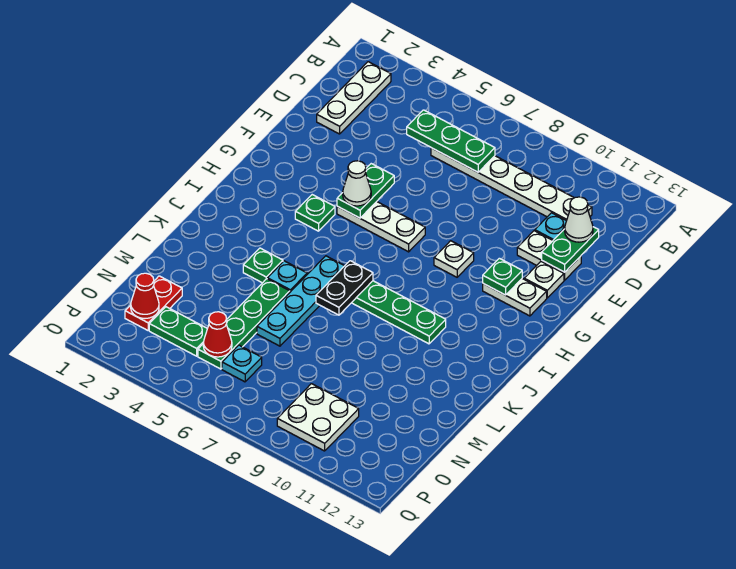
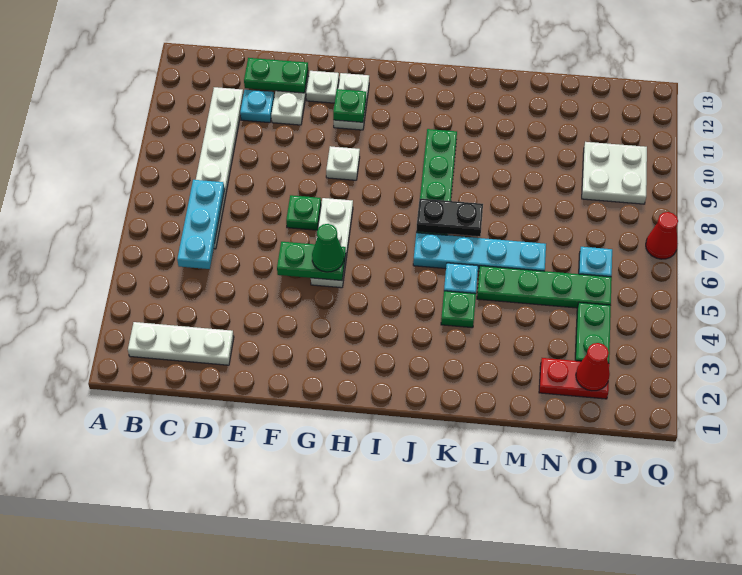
green 1x3 plate [407,110,495,172] -> cyan 1x3 plate [177,180,225,269]
white 1x1 cone [565,197,593,242] -> none
white 1x1 cone [343,161,371,206] -> green 1x1 cone [312,224,344,272]
green 1x1 plate [295,195,335,231] -> green 1x1 plate moved to [286,195,321,230]
red 1x1 cone [203,312,232,357] -> red 1x1 cone moved to [646,212,678,259]

